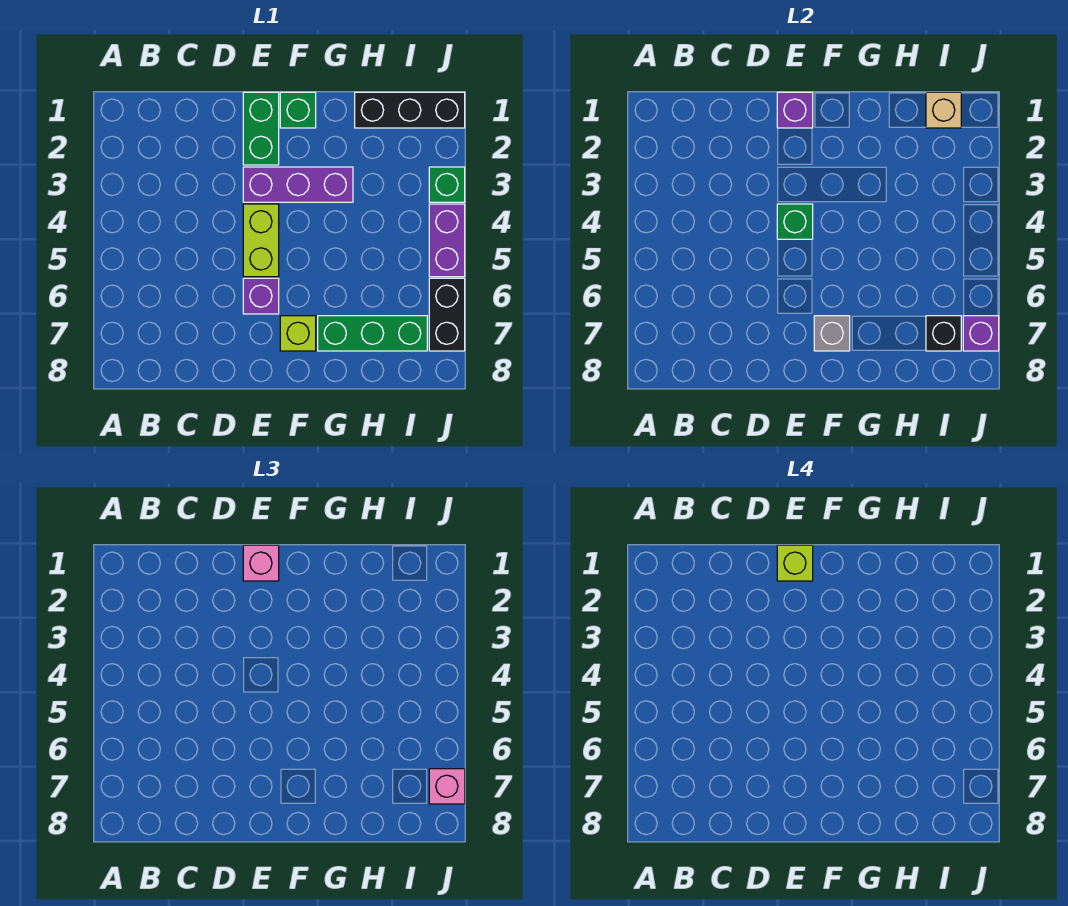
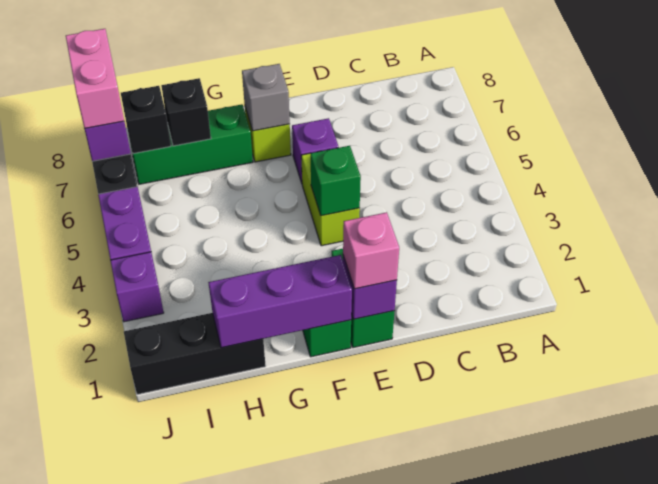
lime 1x1 brick [777,545,813,581] -> none
purple 1x3 brick [243,167,353,202] -> purple 1x3 brick moved to [208,255,352,348]
none -> black 1x1 brick [161,78,211,146]
tan 1x1 brick [926,92,961,128] -> none
green 1x1 brick [429,167,465,202] -> purple 1x1 brick [110,252,164,322]
pink 1x1 brick [429,769,465,804] -> pink 1x2 brick [66,29,124,129]

